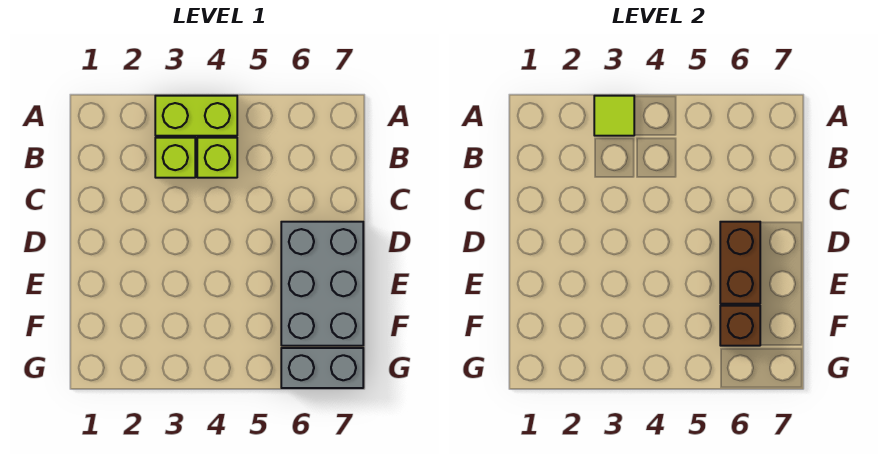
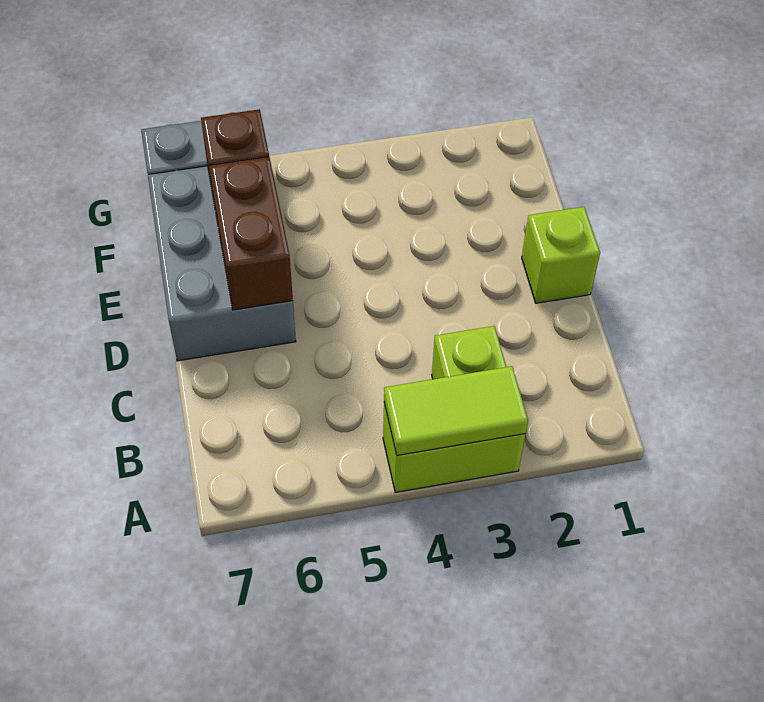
lime 1x1 tile [594,96,634,136] -> lime 1x2 tile [384,366,528,455]
lime 1x1 brick [197,138,237,178] -> lime 1x1 brick moved to [522,207,600,303]

